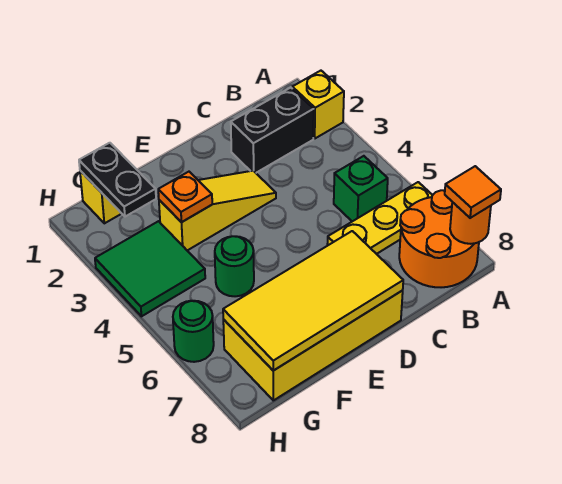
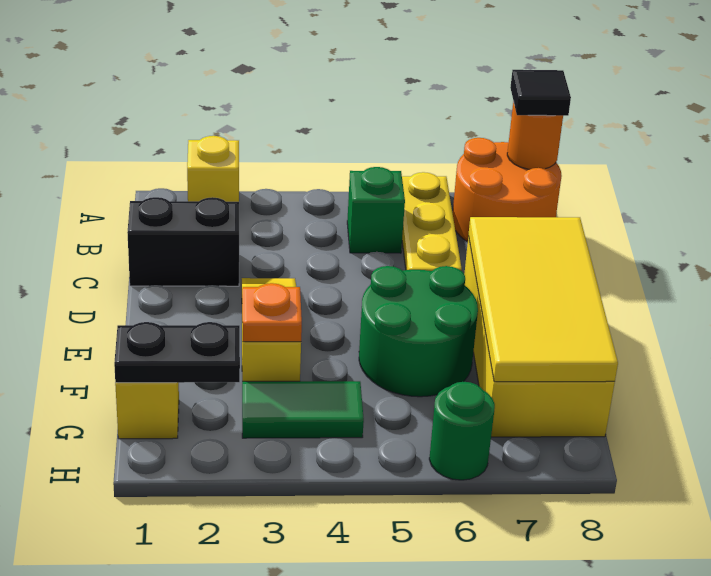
orange 1x1 tile [445,166,501,218] -> black 1x1 tile [510,70,571,116]
black 1x2 brick [231,88,314,173] -> black 1x2 brick turned to [127,197,239,286]
green 1x1 round brick [215,236,254,296] -> green 2x2 round brick [359,266,478,397]
green 2x2 tile [95,221,205,316] -> green 1x2 tile [242,381,364,438]

